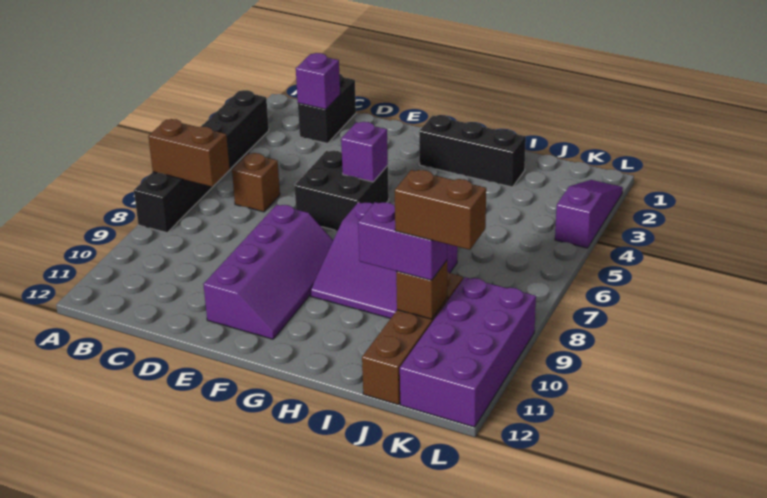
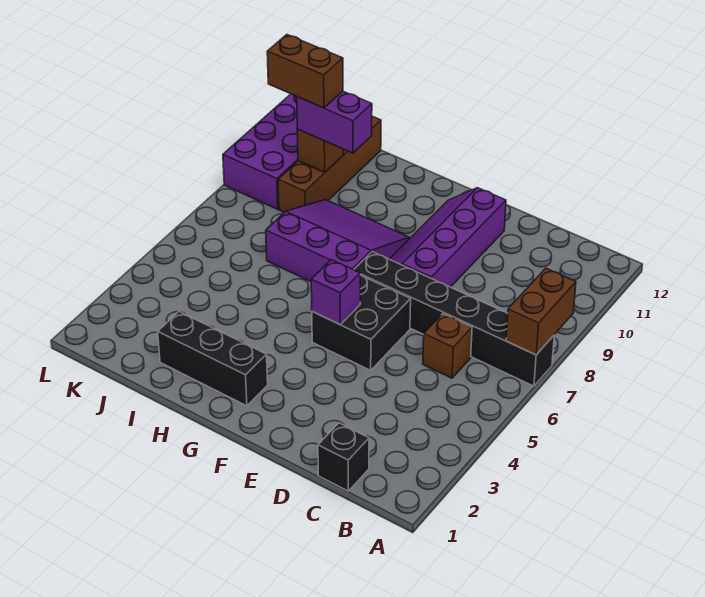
black 1x6 brick [134,90,269,233] -> black 1x6 brick turned to [354,252,554,386]
brown 1x2 brick [148,119,230,187] -> brown 1x2 brick turned to [506,268,576,355]
black 1x2 brick [298,74,356,143] -> black 1x1 brick [318,423,369,491]
purple 1x1 brick [296,53,340,109] -> none
purple 1x3 slope [555,180,623,248] -> none

